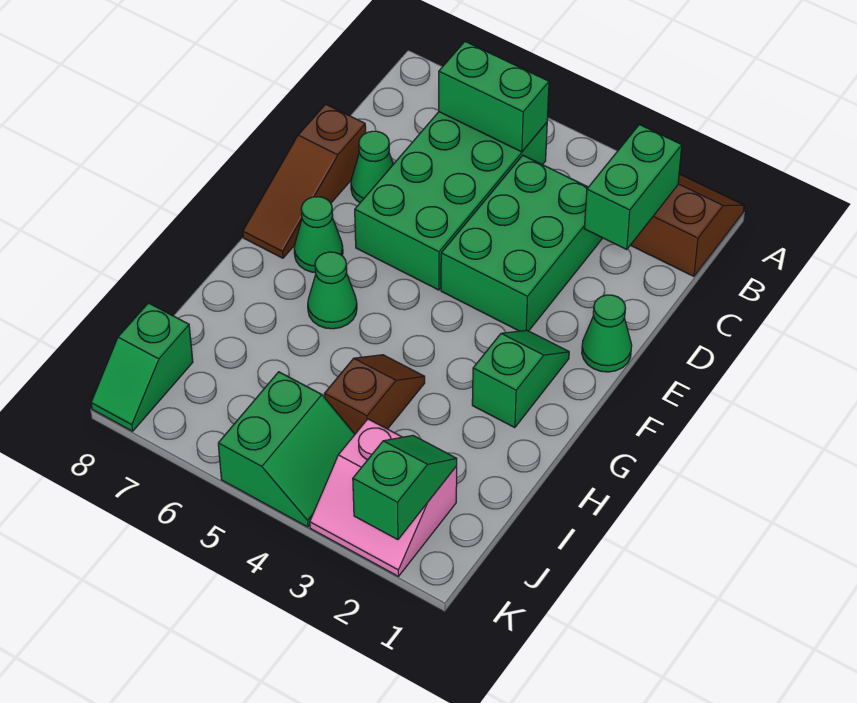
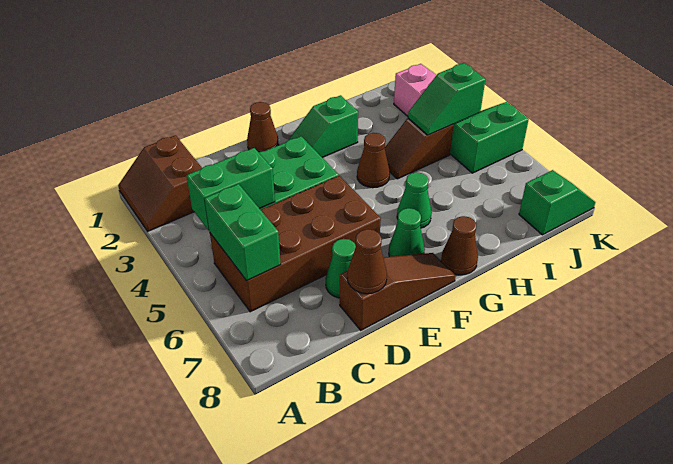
green 1x2 brick [584,124,682,249] -> green 1x2 brick moved to [186,148,275,230]
green 2x4 brick [355,112,547,290] -> brown 2x4 brick [210,176,381,312]
none -> brown 1x1 cone [347,229,387,294]
green 1x1 cone [582,295,632,372] -> brown 1x1 cone [247,102,279,152]
none -> brown 1x1 cone [357,133,390,188]
none -> brown 1x1 cone [441,216,478,275]
green 1x2 slope [353,435,457,540] -> green 1x2 slope moved to [408,63,485,135]

